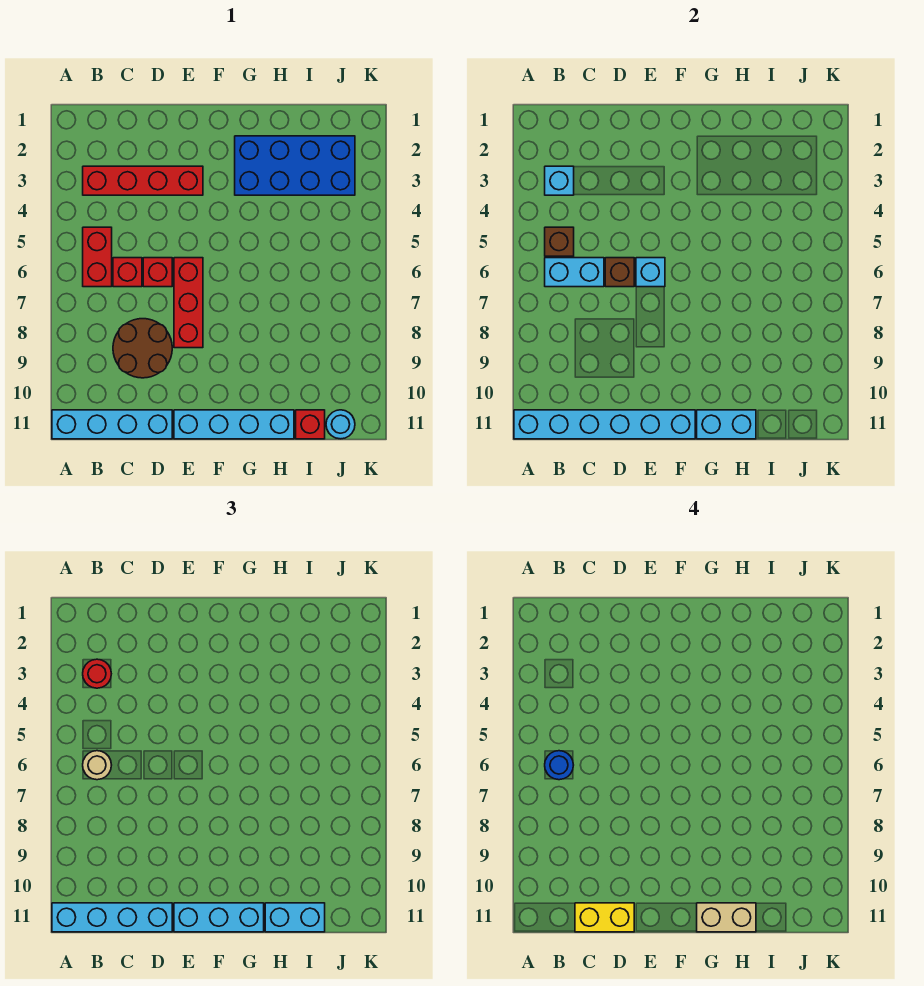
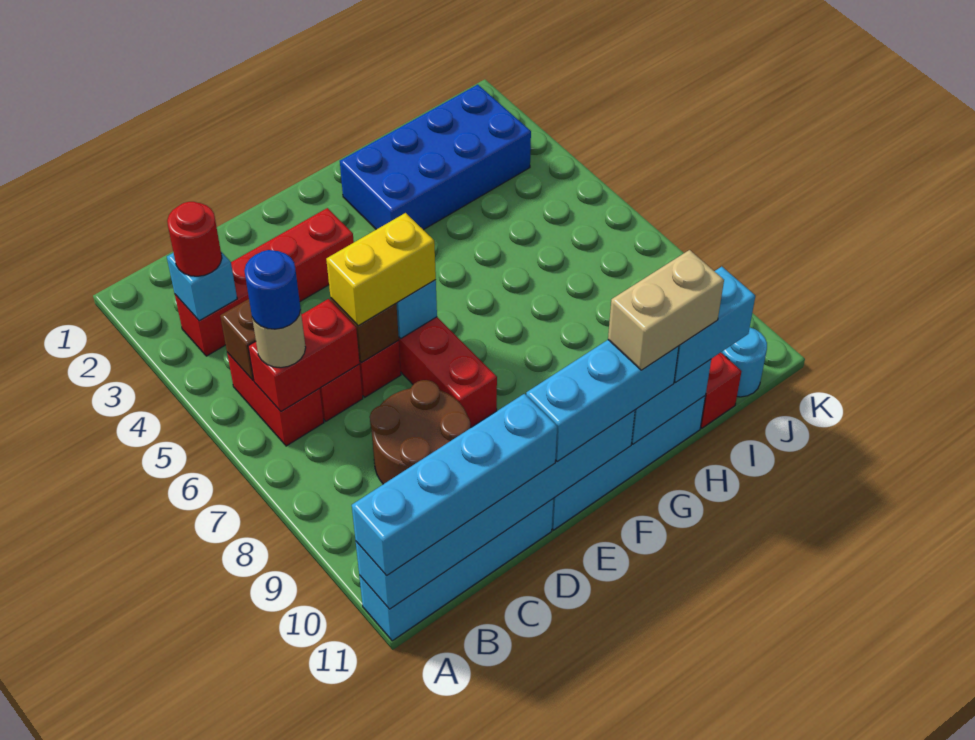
cyan 1x2 brick [545,258,604,287] -> red 1x2 brick [248,299,360,411]
yellow 1x2 brick [575,903,634,932] -> yellow 1x2 brick moved to [326,213,436,326]

